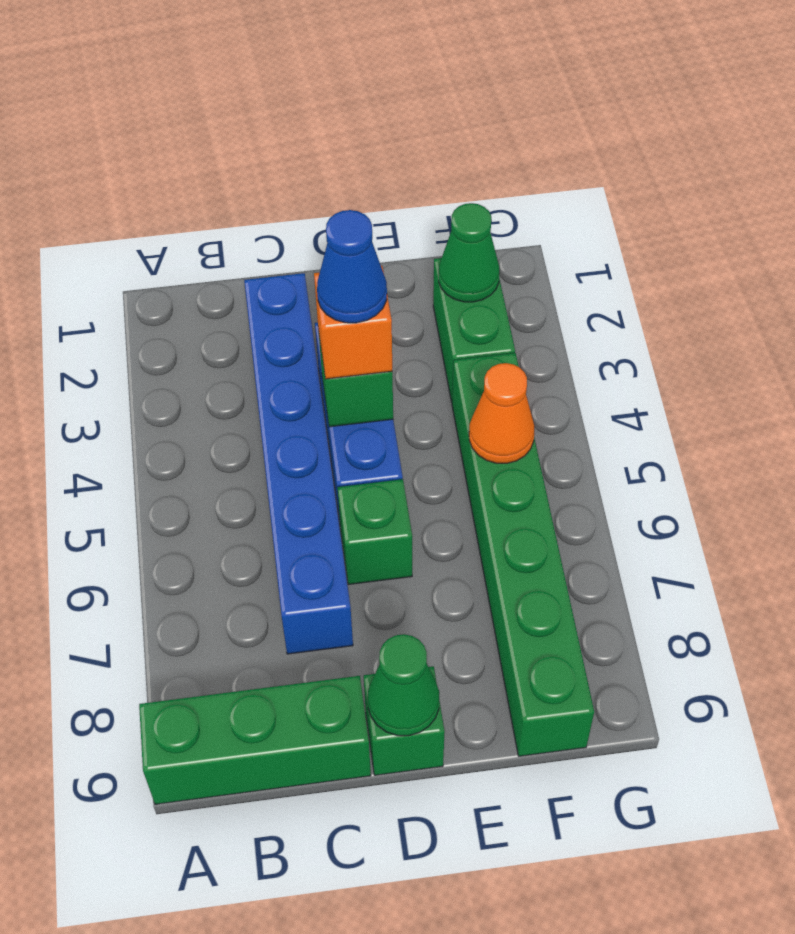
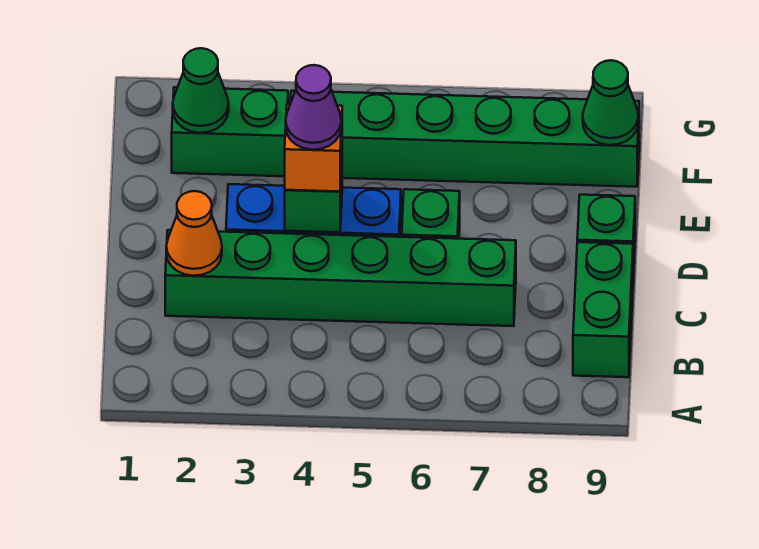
green 1x3 brick [139,676,371,804] -> green 1x2 brick [573,242,633,377]
blue 1x6 brick [244,273,353,654] -> green 1x6 brick [165,230,516,326]
blue 1x1 cone [317,210,387,323] -> purple 1x1 cone [286,65,341,150]
green 1x1 cone [368,634,439,736] -> green 1x1 cone moved to [583,60,638,145]
orange 1x1 cone [469,363,534,463] -> orange 1x1 cone moved to [166,191,222,276]

